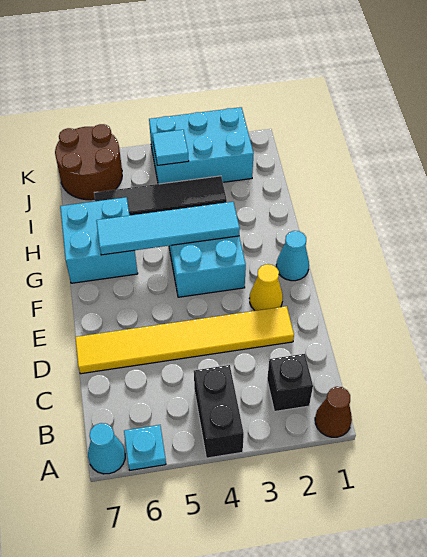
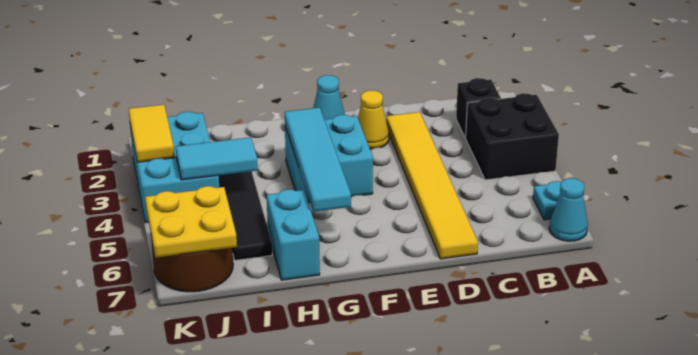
brown 1x1 cone [315,387,352,437] -> none
black 1x2 brick [194,365,244,458] -> black 2x2 brick [466,93,559,180]
cyan 2x2 brick [60,197,138,283] -> cyan 1x2 brick [267,190,320,280]
cyan 1x1 tile [153,130,189,165] -> cyan 1x2 tile [176,137,258,180]
none -> yellow 2x2 plate [145,186,237,257]
none -> yellow 1x2 tile [129,105,174,162]

